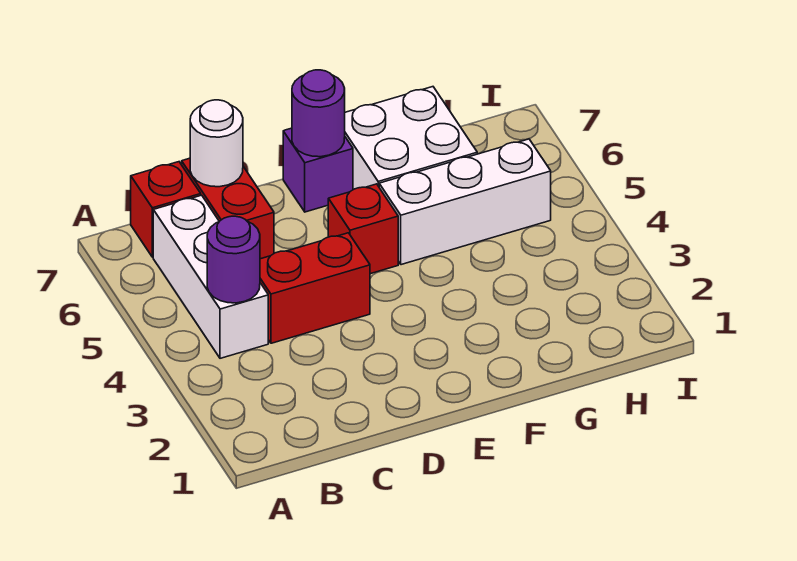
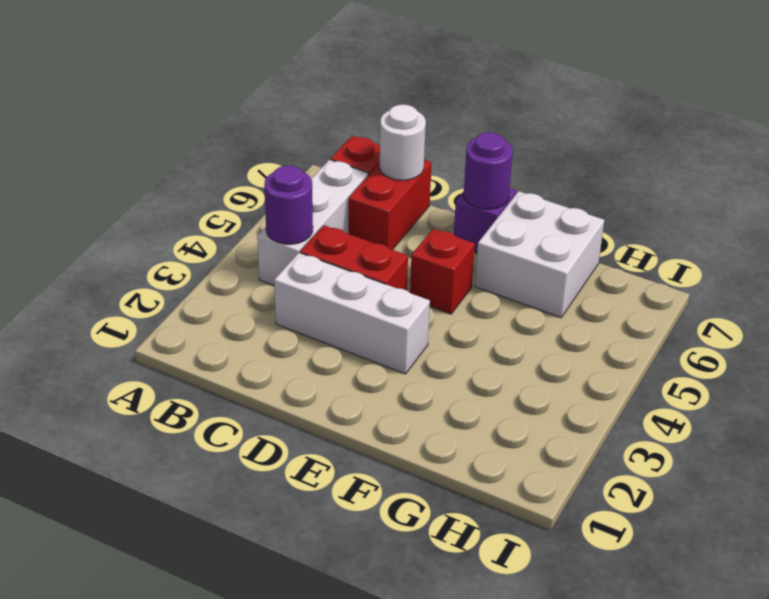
white 1x3 brick [379,139,551,265] -> white 1x3 brick moved to [274,253,430,374]

